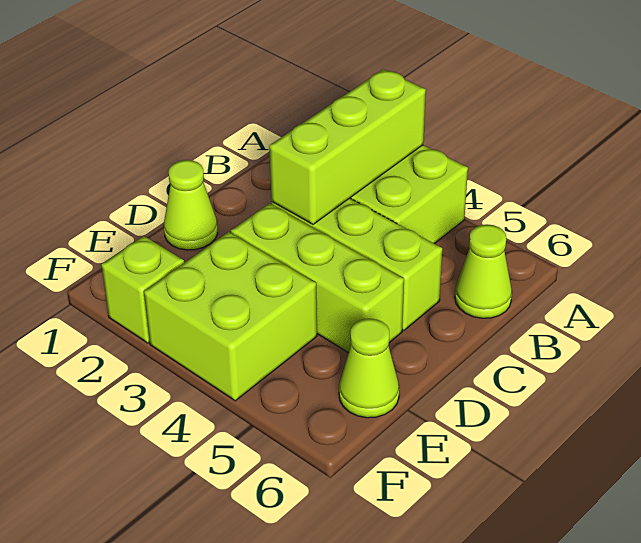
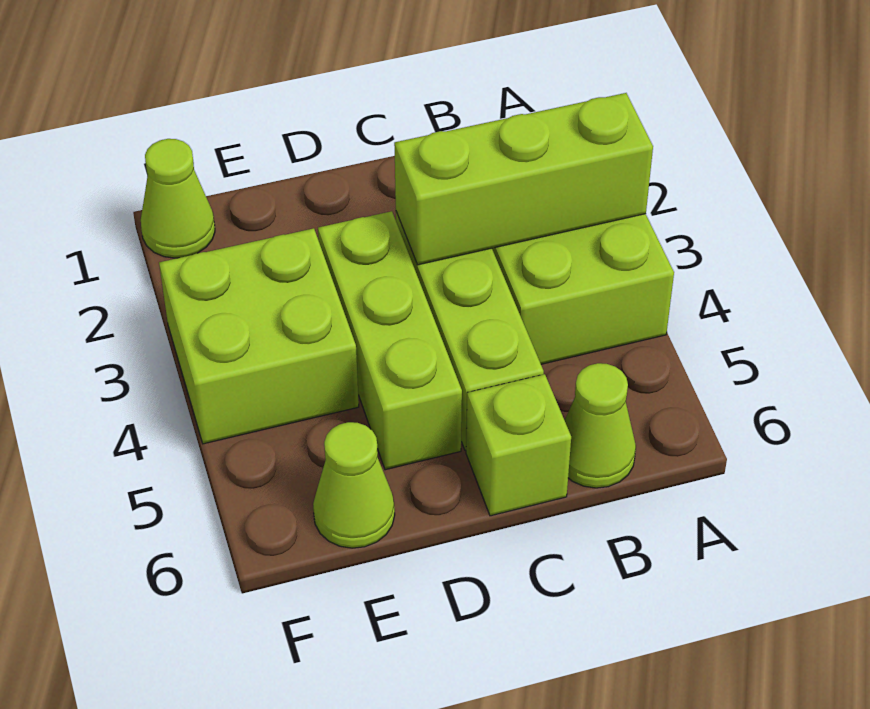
lime 1x1 cone [164,160,218,250] -> lime 1x1 cone moved to [141,139,215,258]
lime 1x1 brick [101,236,184,343] -> lime 1x1 brick moved to [466,374,571,516]

